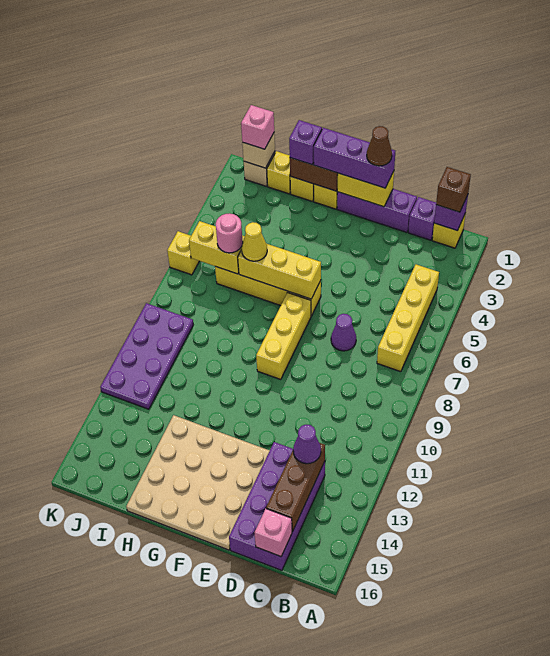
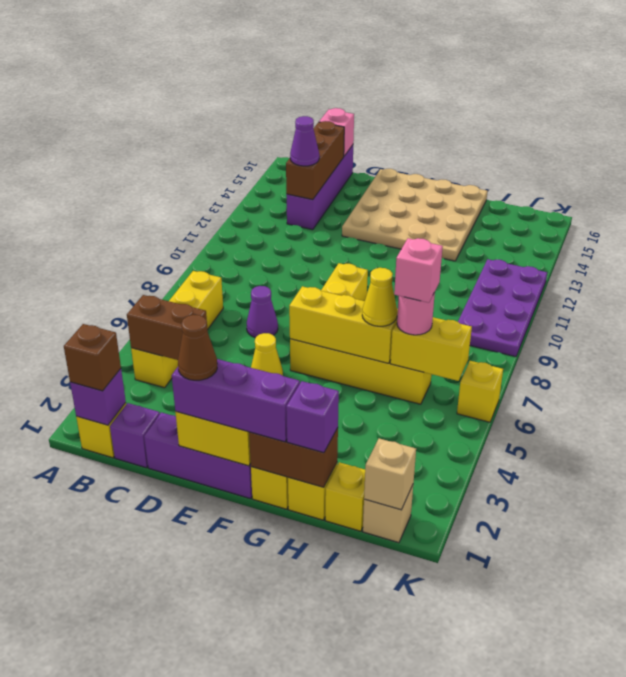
none -> brown 1x2 brick [127,295,208,360]
purple 2x4 brick [229,442,325,570] -> purple 1x4 brick [286,145,353,230]
none -> yellow 1x1 cone [251,333,283,376]
pink 1x1 brick [241,105,274,149] -> pink 1x1 brick moved to [394,238,443,303]

